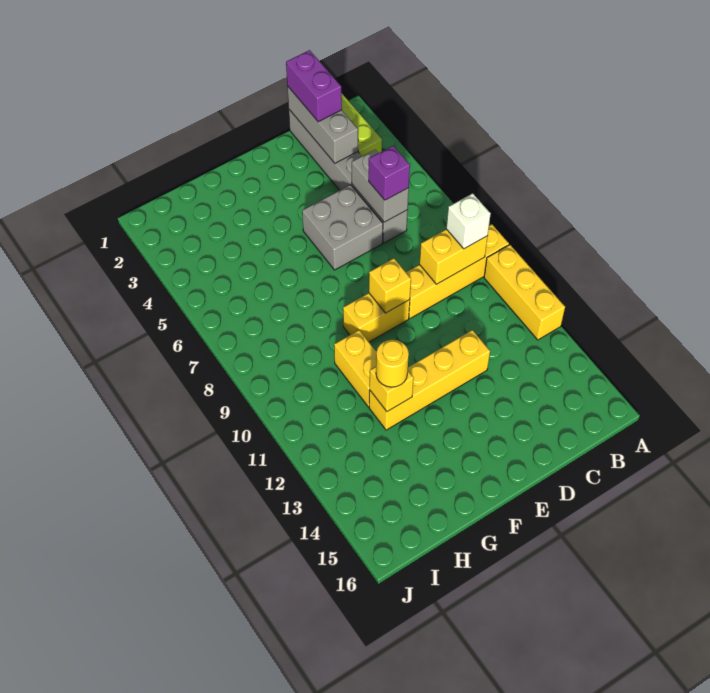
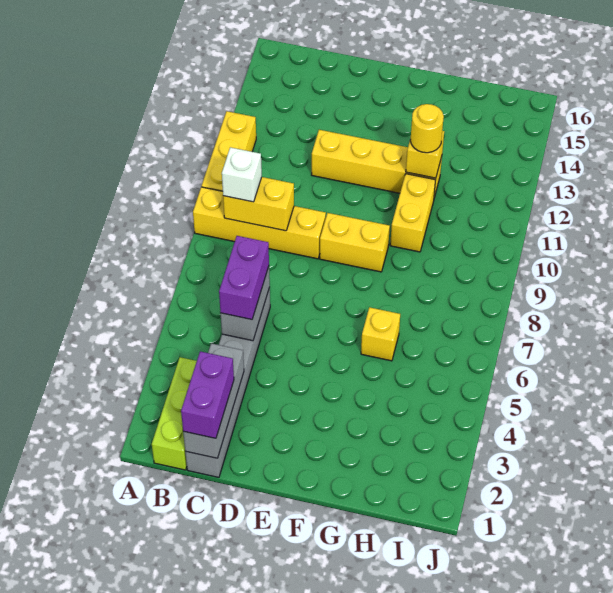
purple 1x1 brick [369,146,410,200] -> purple 1x2 brick [219,236,269,320]
grey 2x2 brick [302,185,383,270] -> none
yellow 1x1 brick [369,258,411,313] -> yellow 1x1 brick moved to [361,307,400,361]

